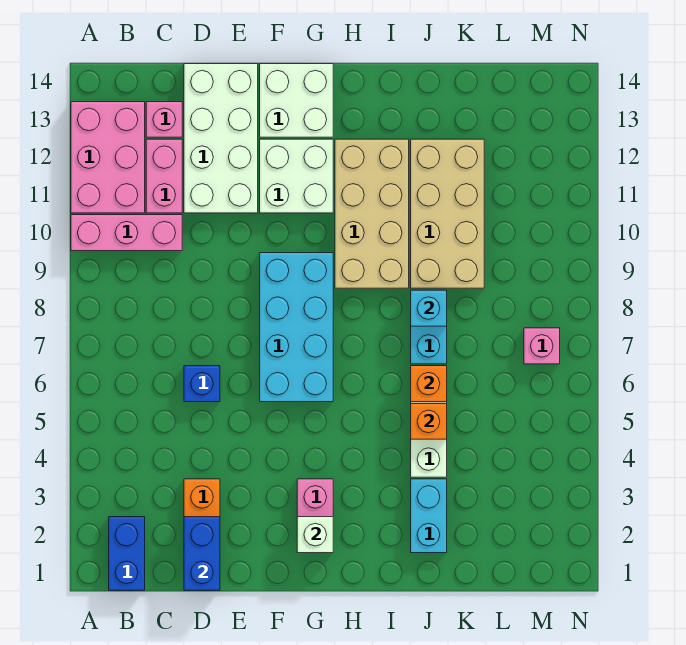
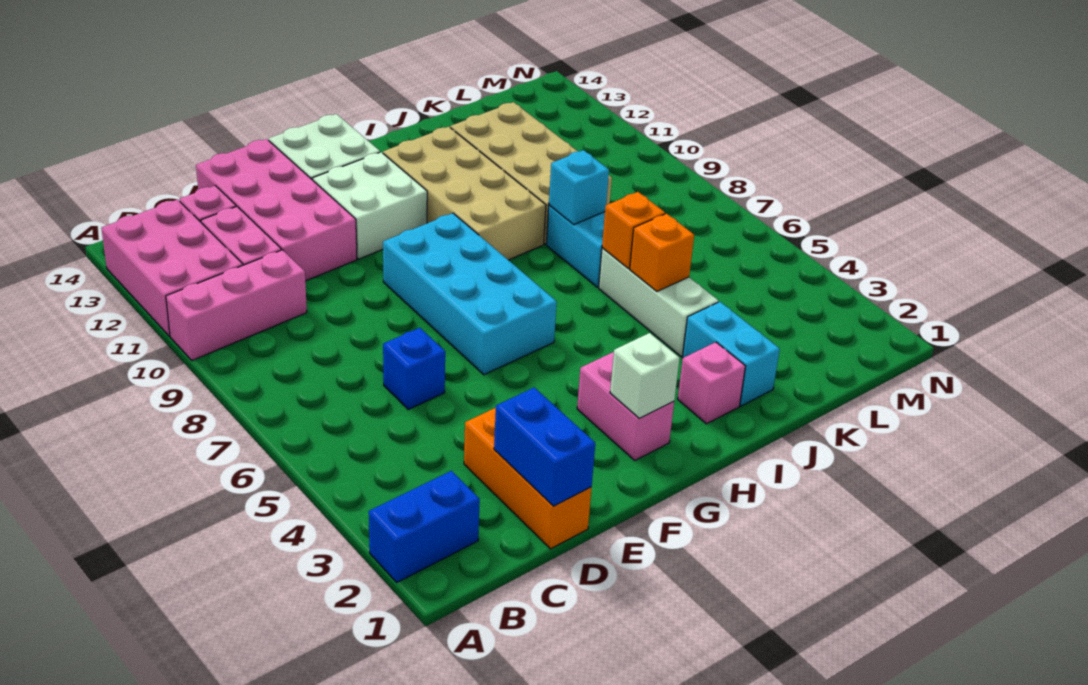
blue 1x2 brick [109,517,145,590] -> blue 1x2 brick turned to [369,471,480,582]
white 2x4 brick [184,64,258,213] -> pink 2x4 brick [196,139,357,281]
pink 1x1 brick [524,328,560,364] -> pink 1x1 brick moved to [678,342,745,424]

